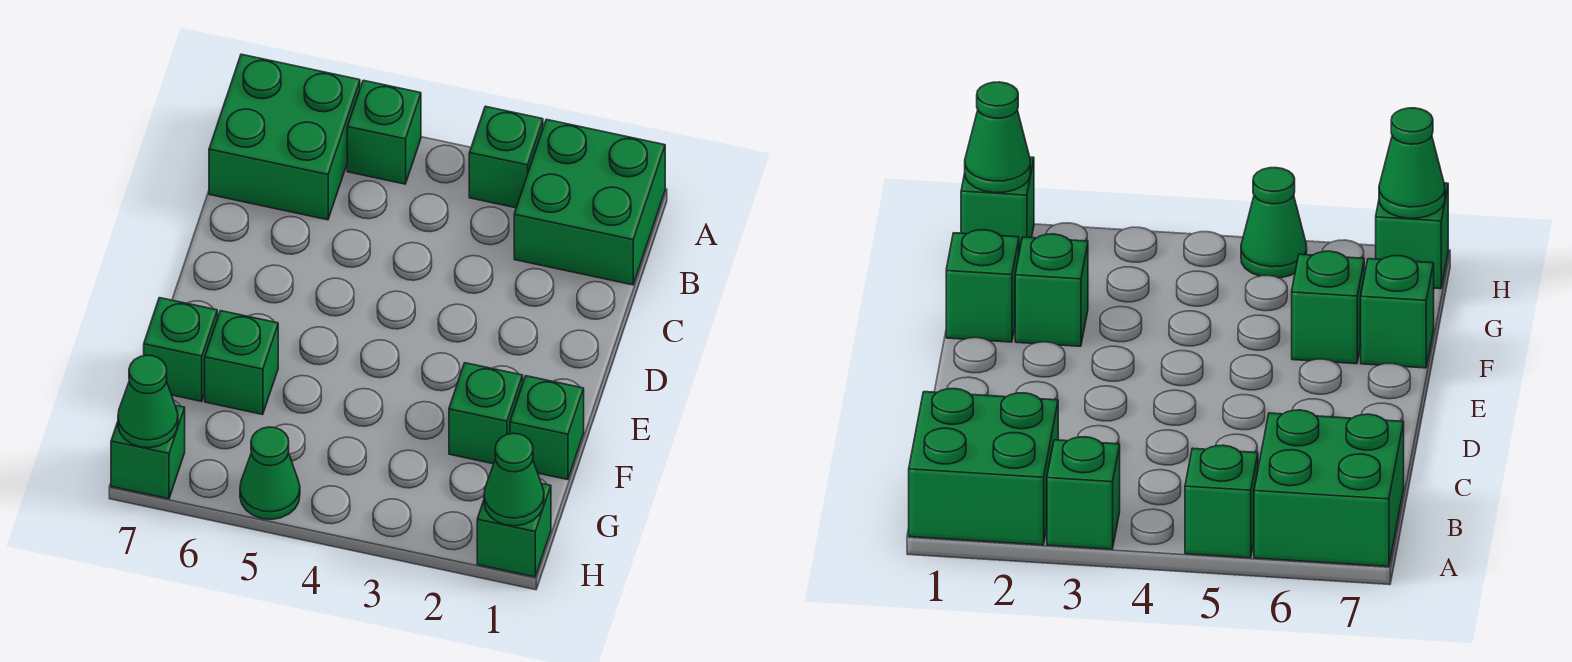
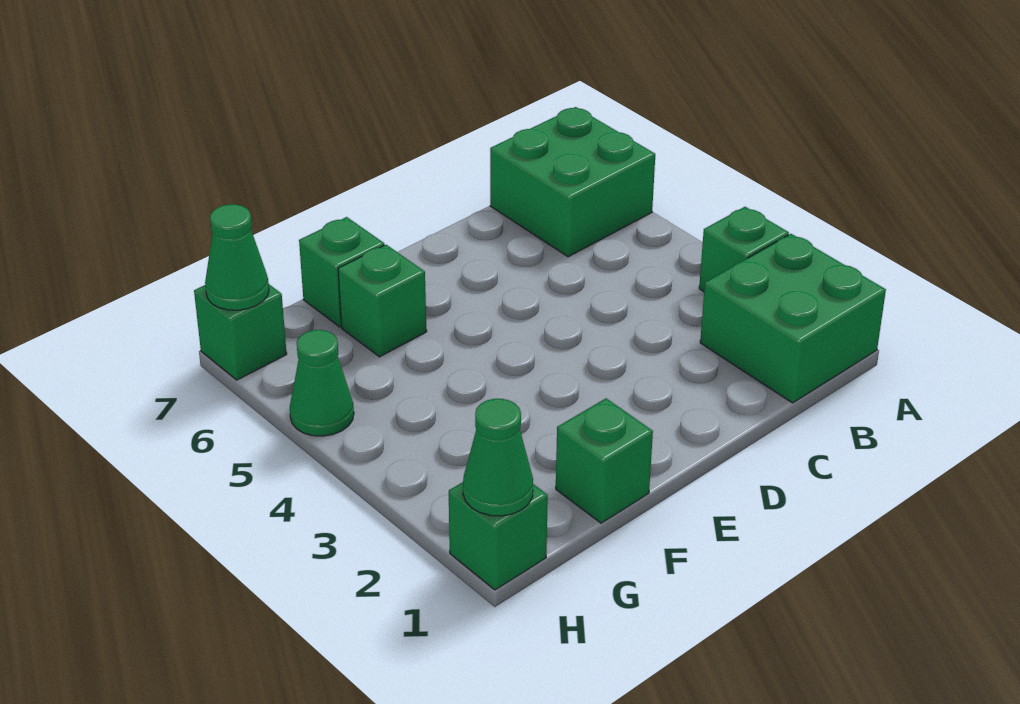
green 1x1 brick [347,80,421,184] -> none
green 1x1 brick [449,363,523,464] -> none

